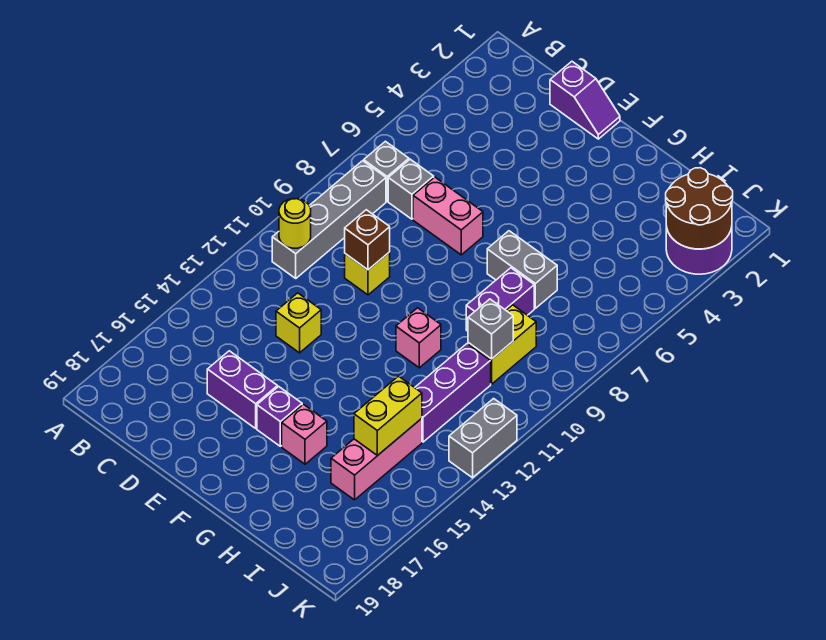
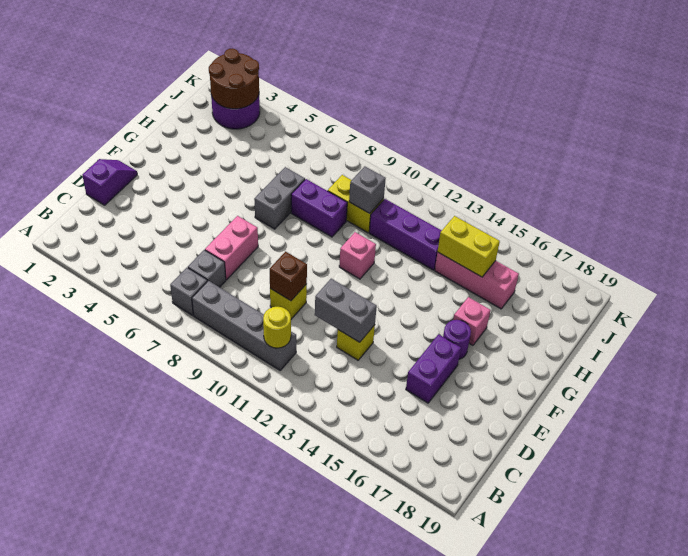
purple 1x1 brick [257,386,302,446] -> purple 1x1 round brick [443,320,471,359]
grey 1x2 brick [449,399,517,478] -> grey 1x2 brick moved to [315,279,377,342]

